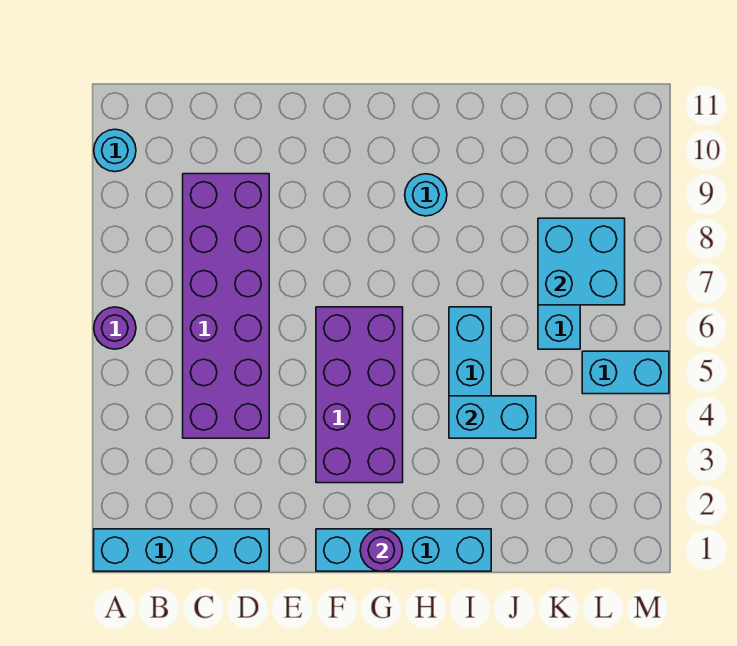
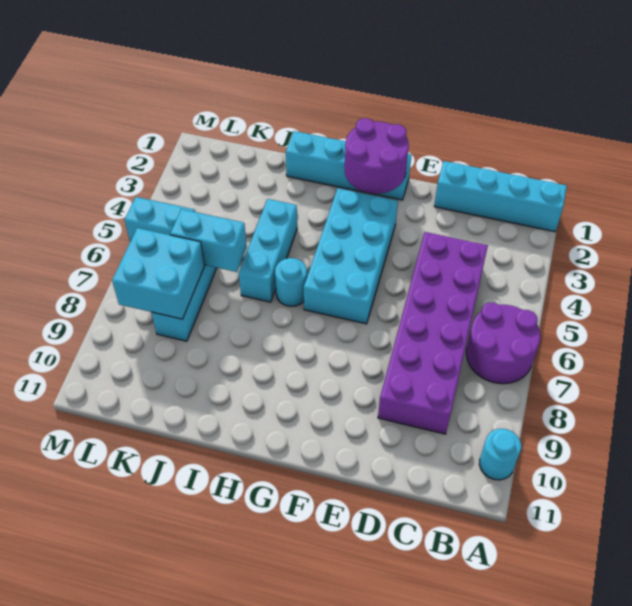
purple 1x1 round brick [94,307,136,349] -> purple 2x2 round brick [466,303,540,384]
purple 2x4 brick [316,307,403,483] -> cyan 2x4 brick [304,188,398,324]
purple 1x1 round brick [360,529,403,571] -> purple 2x2 round brick [345,118,409,194]
cyan 1x1 round brick [405,174,447,216] -> cyan 1x1 round brick moved to [275,258,307,306]
cyan 1x2 brick [449,396,536,438] -> cyan 1x2 brick moved to [170,209,247,272]

